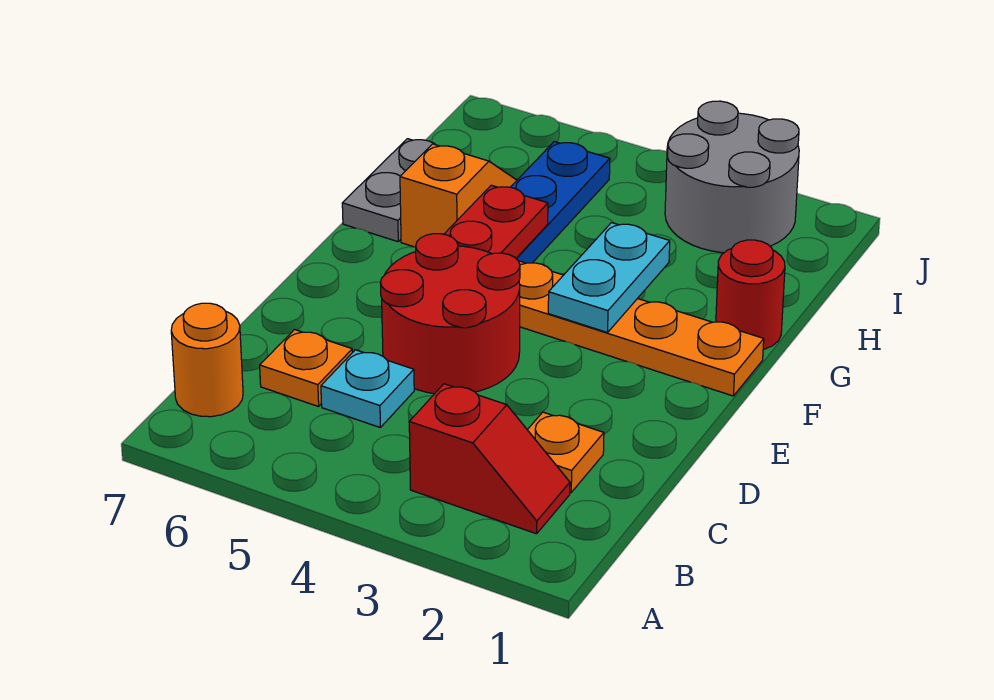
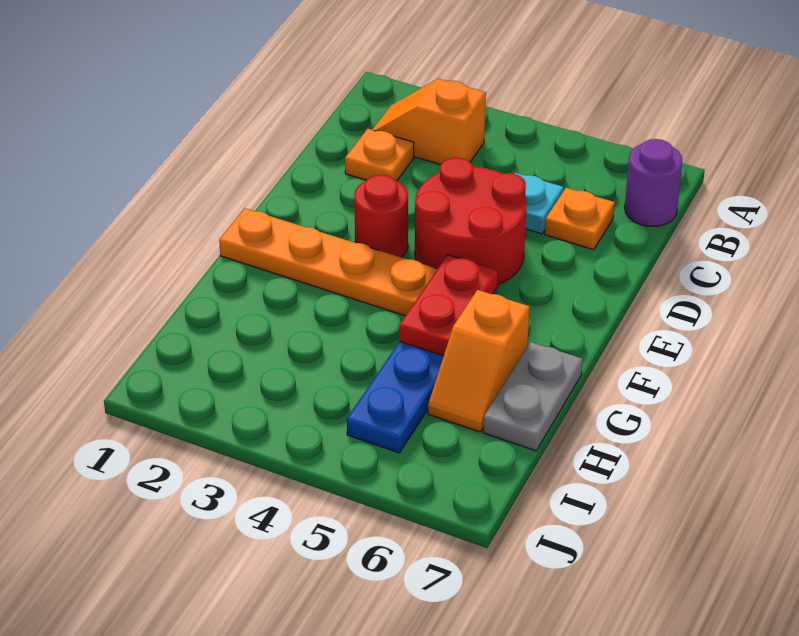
red 1x2 slope [409,384,570,534] -> orange 1x2 slope [372,79,486,165]
orange 1x1 round brick [171,303,243,417] -> purple 1x1 round brick [625,139,682,226]
cyan 1x2 plate [548,223,670,333] -> none
red 1x1 round brick [716,240,785,350] -> red 1x1 round brick moved to [354,175,408,257]
grey 2x2 round brick [665,101,799,253] -> none

